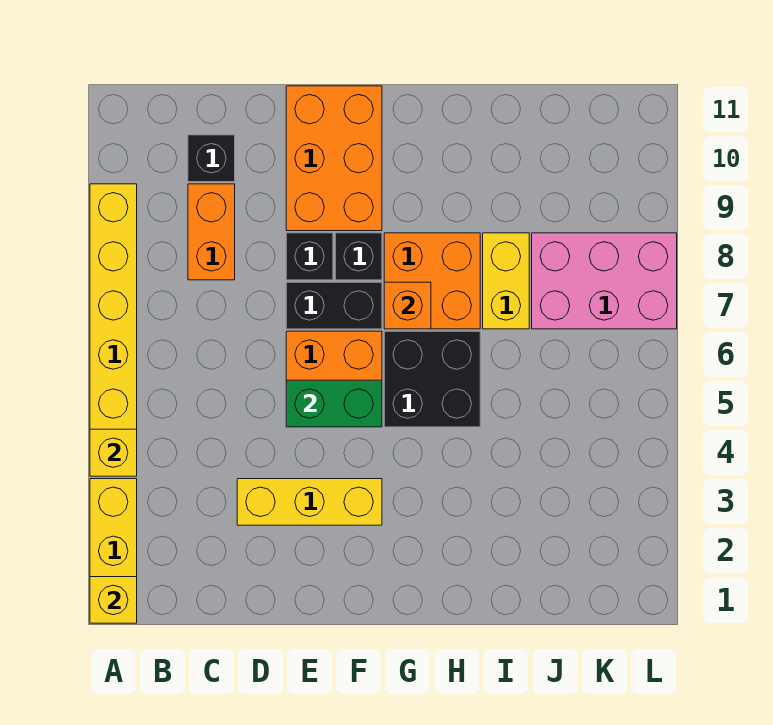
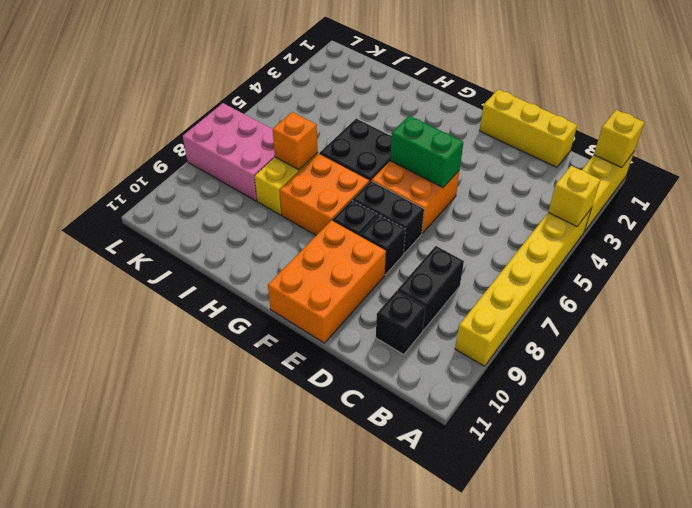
orange 1x2 brick [188,184,235,280] -> black 1x2 brick [397,246,464,330]
yellow 1x3 brick [237,479,382,525] -> yellow 1x3 brick moved to [480,89,577,167]
orange 1x1 brick [384,282,431,329] -> orange 1x1 brick moved to [273,112,318,170]

